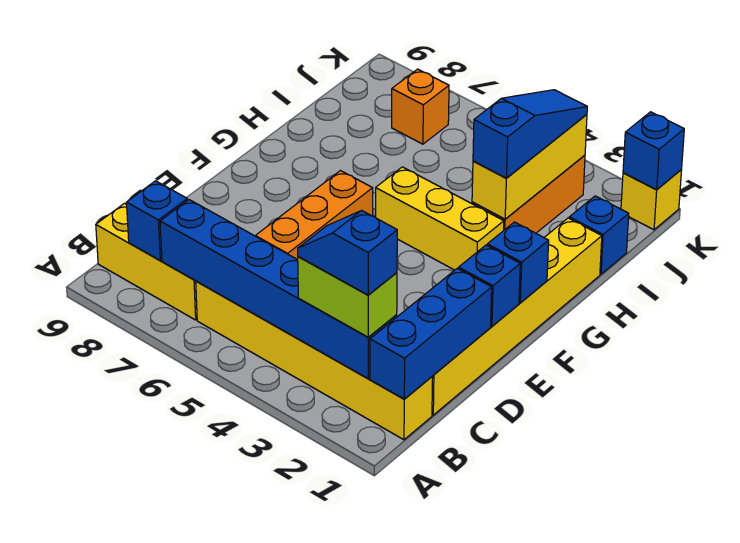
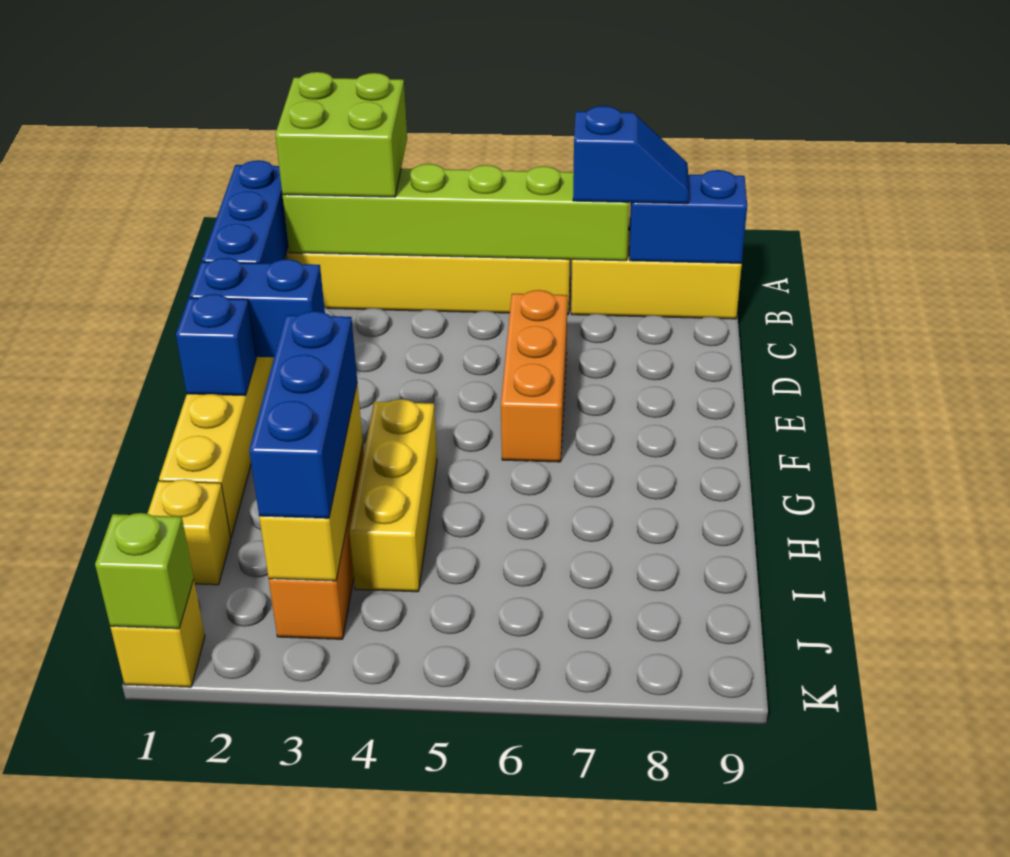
blue 1x6 brick [160,200,397,379] -> lime 1x6 brick [283,164,629,261]
lime 1x2 brick [298,257,397,337] -> lime 2x2 brick [275,72,407,197]
blue 1x2 slope [298,210,397,295] -> blue 1x2 slope moved to [573,106,689,204]
blue 1x1 brick [127,181,187,260] -> blue 1x2 brick [629,170,747,263]
blue 1x1 brick [459,245,520,326] -> blue 1x2 brick [189,258,325,357]
yellow 1x3 brick [376,167,504,270] -> yellow 1x3 brick turned to [349,399,437,592]
blue 1x3 slope [473,90,587,178] -> blue 1x3 brick [249,311,357,518]
blue 1x1 brick [569,196,629,274] -> yellow 1x1 brick [147,479,231,585]
orange 1x1 brick [392,69,449,144] -> none
blue 1x1 brick [623,112,684,190] -> lime 1x1 brick [95,513,194,629]

